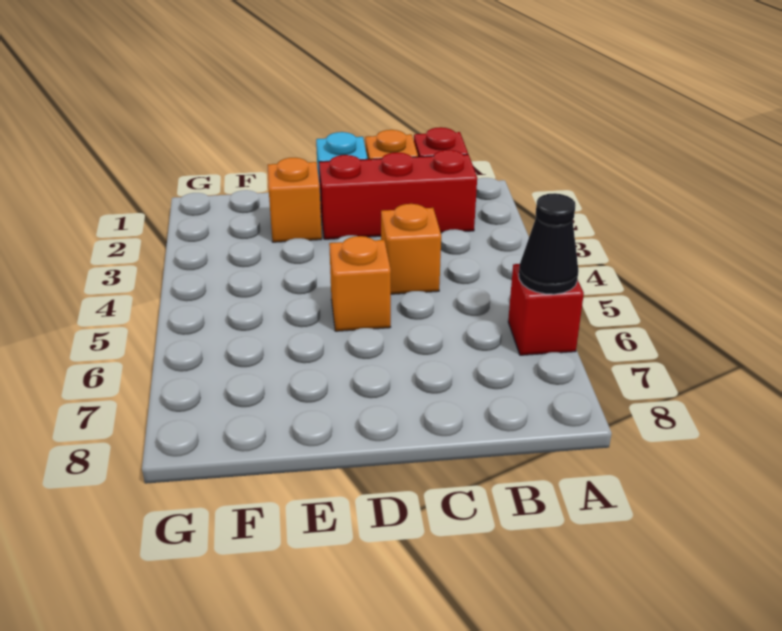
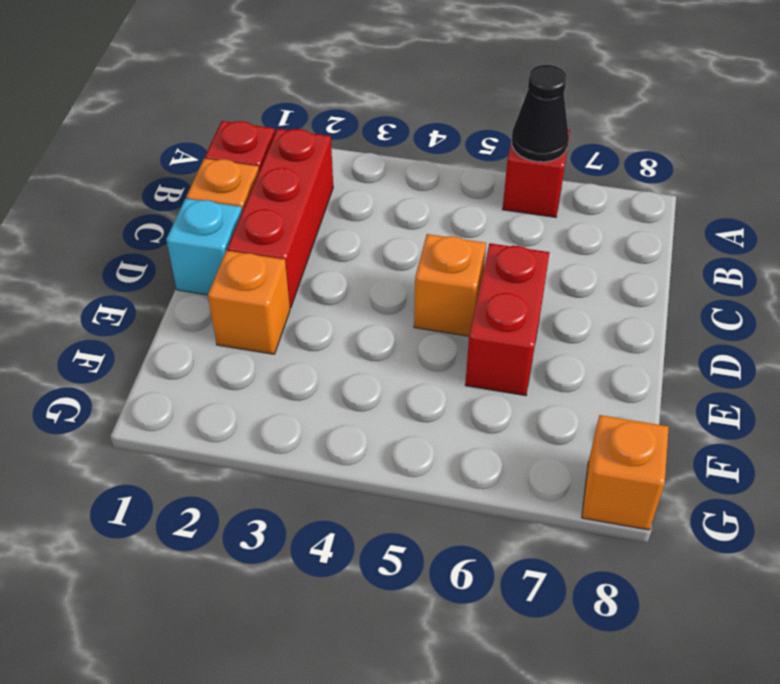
orange 1x1 brick [381,204,441,294] -> orange 1x1 brick moved to [582,415,669,530]
none -> red 1x2 brick [465,243,550,396]

